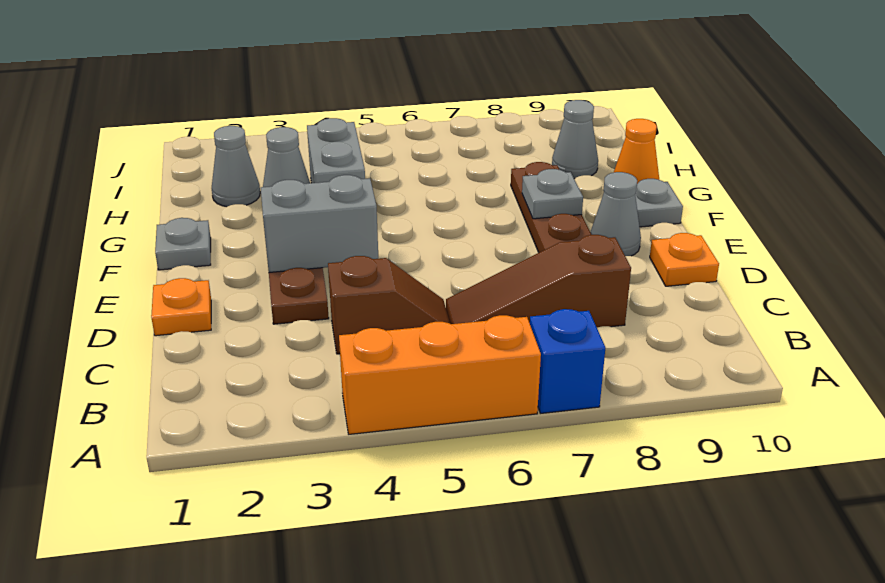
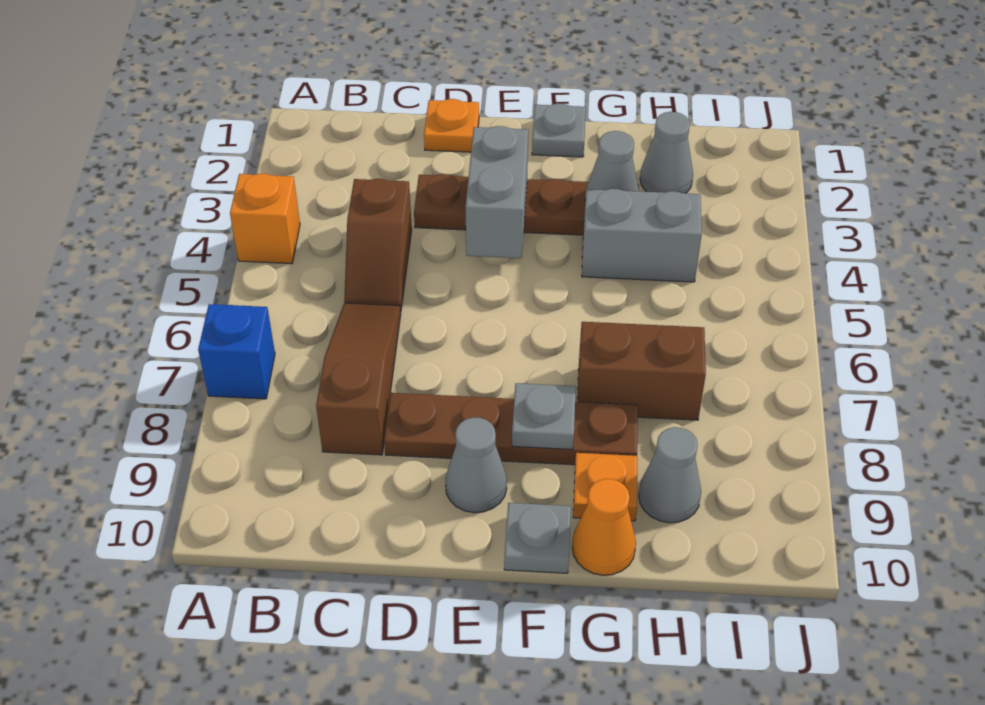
orange 1x3 brick [339,315,541,434] -> orange 1x1 brick [230,173,300,264]
orange 1x1 plate [650,233,719,286] -> orange 1x1 plate moved to [573,453,637,521]
none -> brown 1x2 brick [577,322,706,420]

